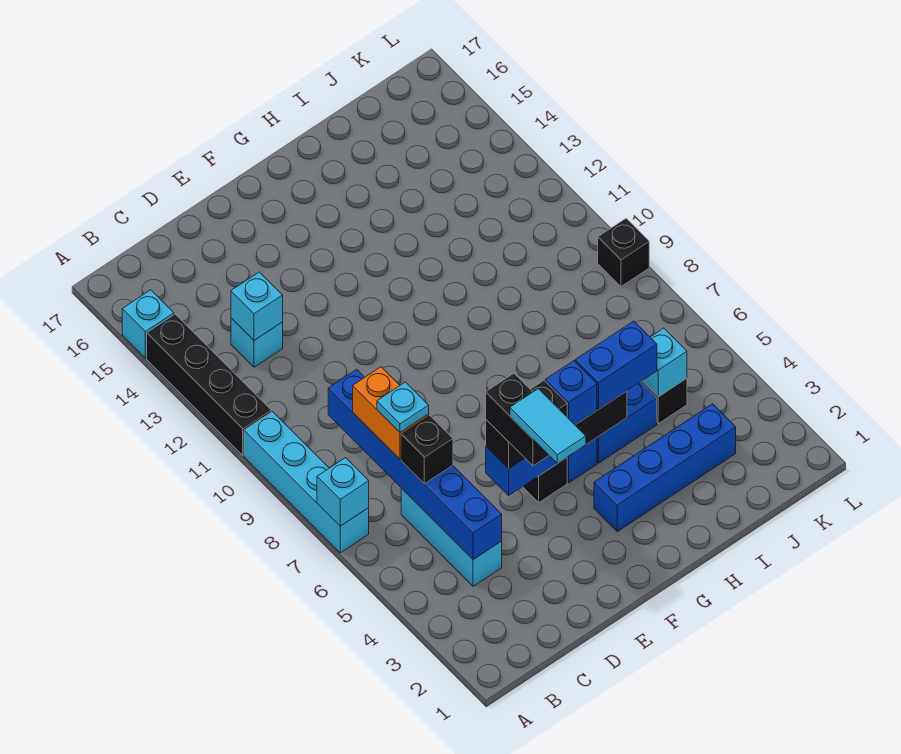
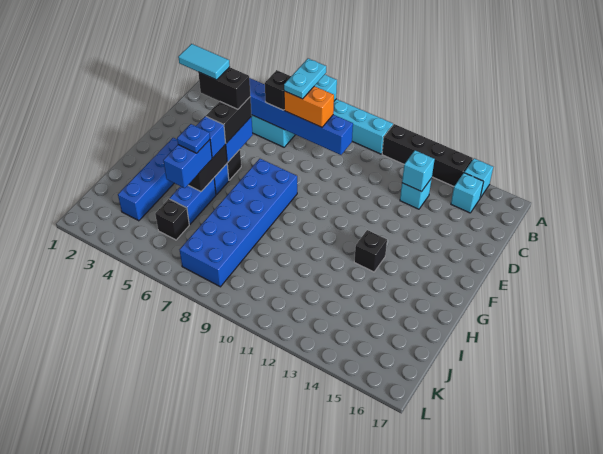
cyan 1x1 plate [377,382,429,433] -> cyan 1x2 plate [284,59,326,99]
none -> blue 2x6 brick [180,159,297,287]
none -> blue 1x1 plate [177,124,210,153]
cyan 1x1 brick [642,328,687,397] -> cyan 1x1 brick moved to [451,173,484,213]
black 1x1 brick [598,218,649,286] -> black 1x1 brick moved to [354,230,387,272]

